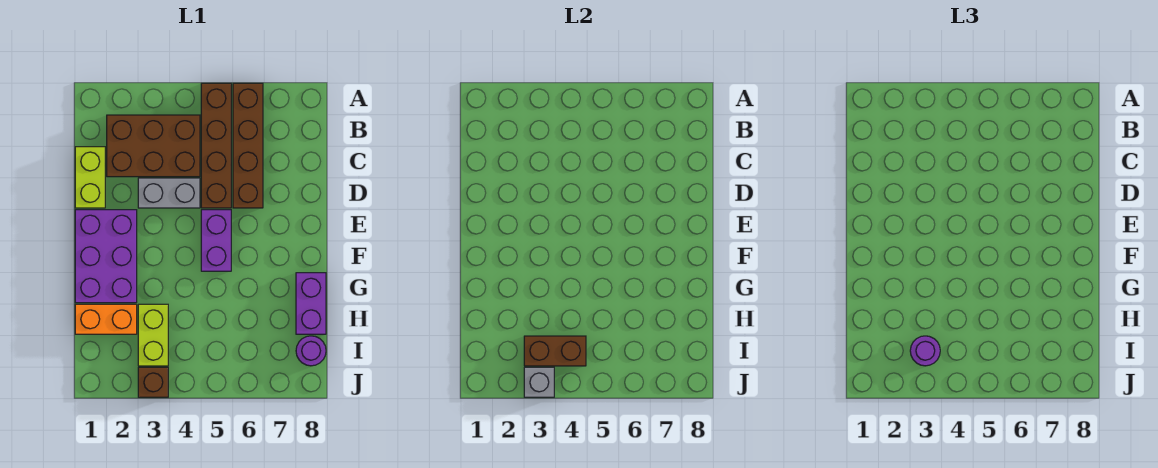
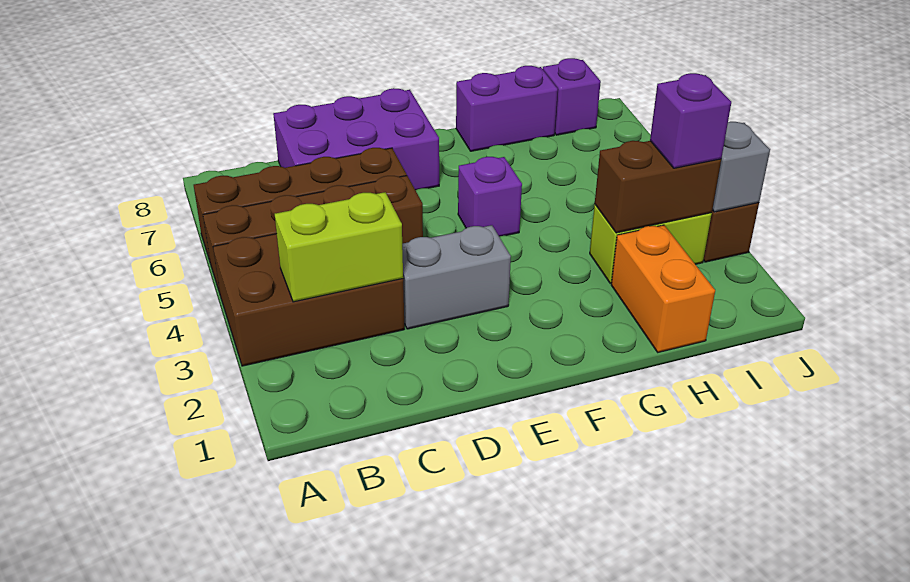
brown 2x3 brick [107,115,200,177] -> brown 2x3 brick turned to [213,234,404,366]
lime 1x2 brick [75,147,105,208] -> lime 1x2 brick moved to [275,192,403,302]
grey 1x2 brick [138,178,200,208] -> grey 1x2 brick turned to [402,225,511,329]
purple 2x3 brick [75,210,137,303] -> purple 2x3 brick moved to [273,88,439,190]
purple 1x2 brick [201,210,231,271] -> purple 1x1 brick [458,157,522,237]
brown 1x2 brick [524,336,586,366] -> brown 1x2 brick turned to [595,141,721,233]
purple 1x1 round brick [910,336,940,366] -> purple 1x1 brick [650,73,731,168]
purple 1x1 round brick [296,336,326,366] -> purple 1x1 brick [543,58,601,135]

